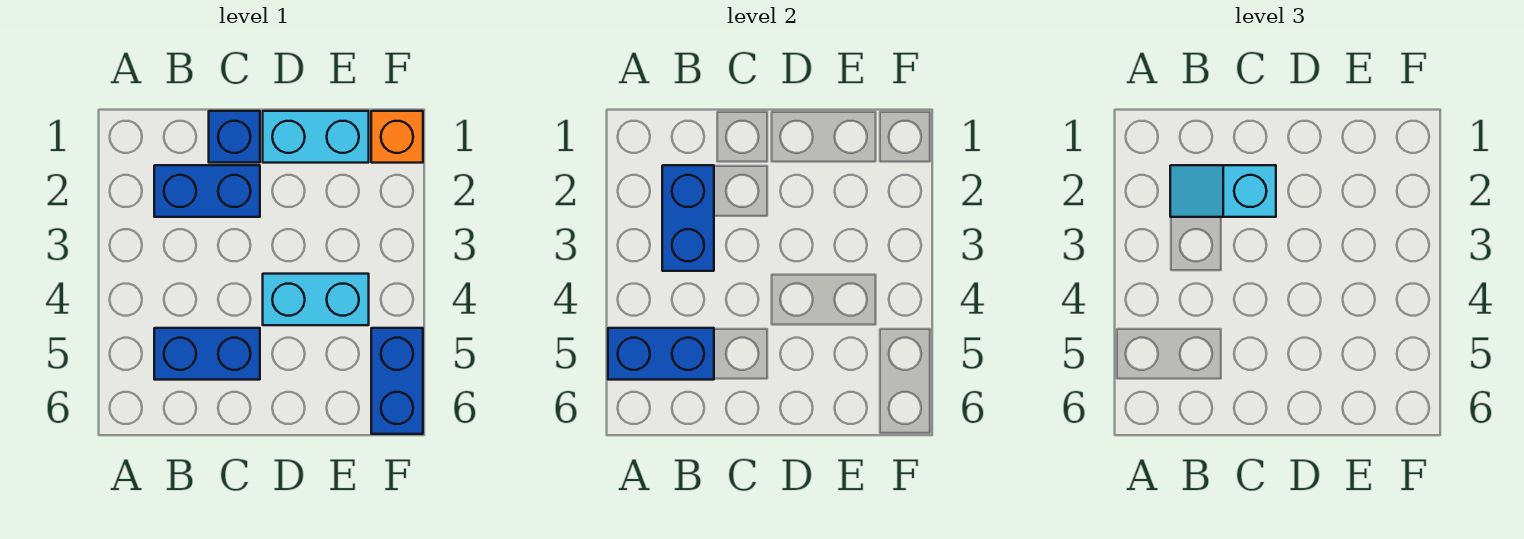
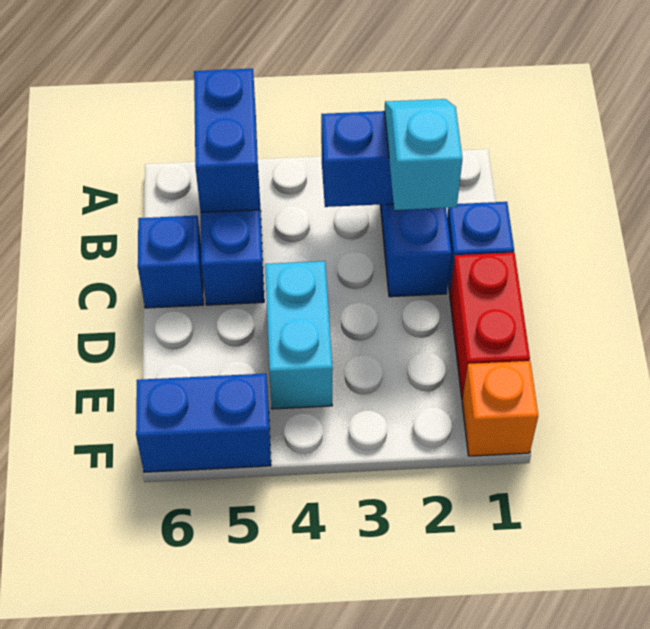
none -> blue 1x1 brick [138,216,203,308]
cyan 1x2 brick [263,111,369,163] -> red 1x2 brick [450,253,530,400]

